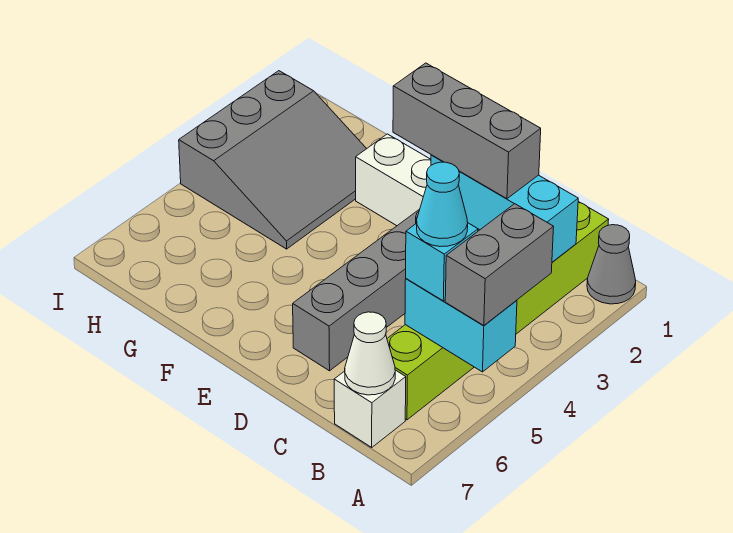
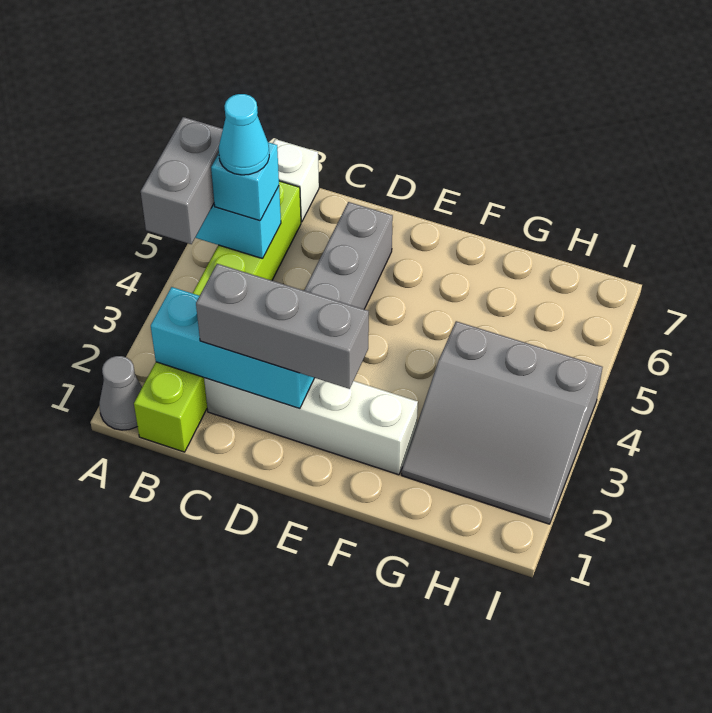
white 1x1 cone [345,312,395,395] -> none
grey 3x3 slope [179,71,367,249] -> grey 3x3 slope turned to [402,321,603,524]

